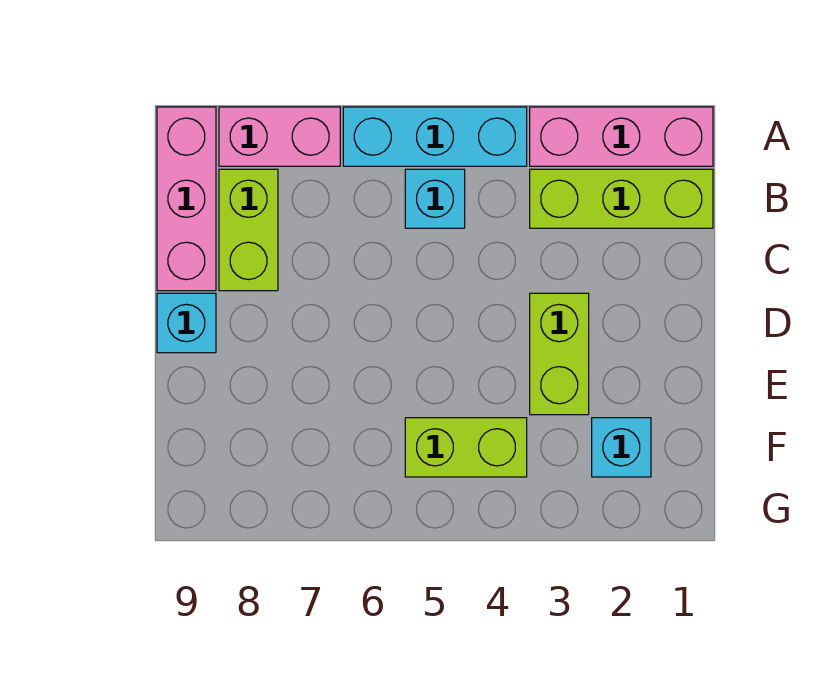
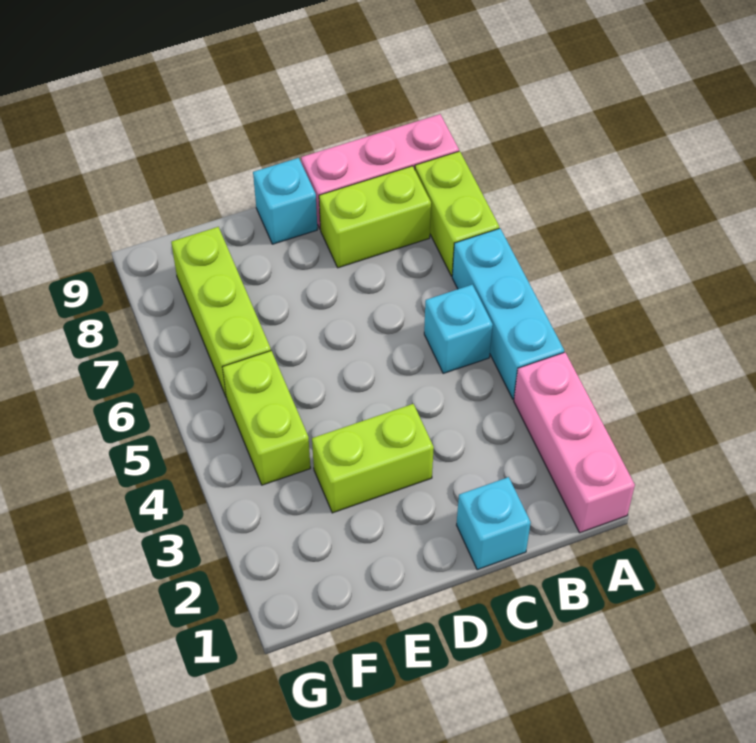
pink 1x2 brick [219,107,340,166] -> lime 1x2 brick [415,151,499,276]
lime 1x3 brick [530,169,713,228] -> lime 1x3 brick moved to [171,227,271,398]
cyan 1x1 brick [592,418,651,477] -> cyan 1x1 brick moved to [457,477,531,570]

